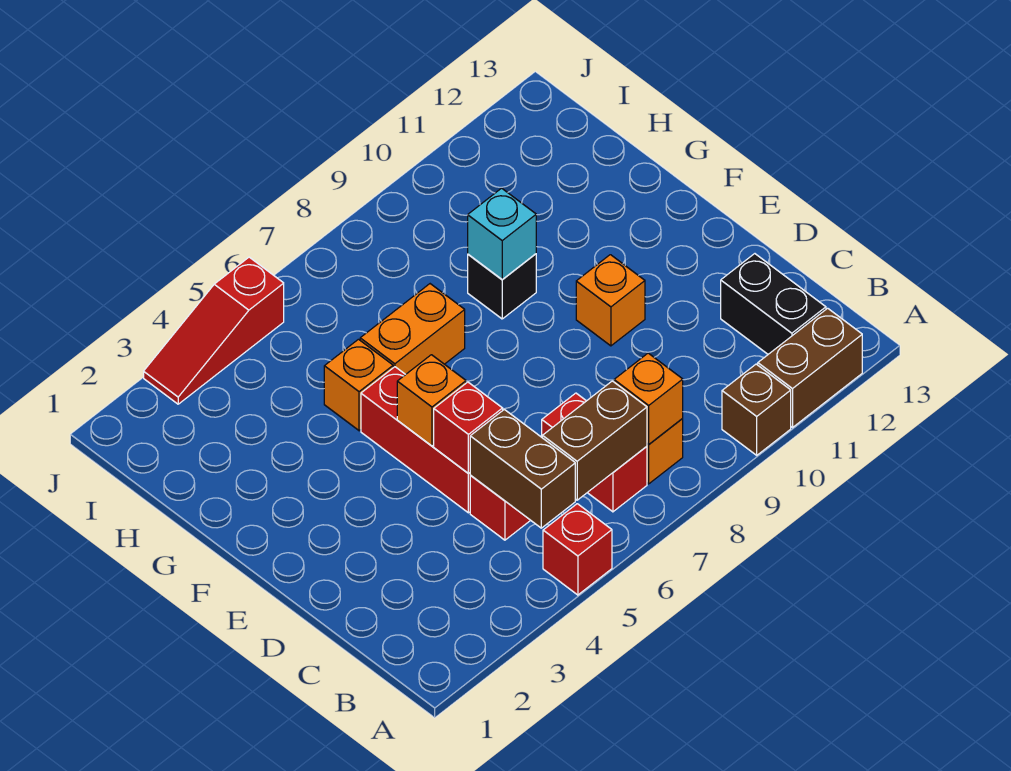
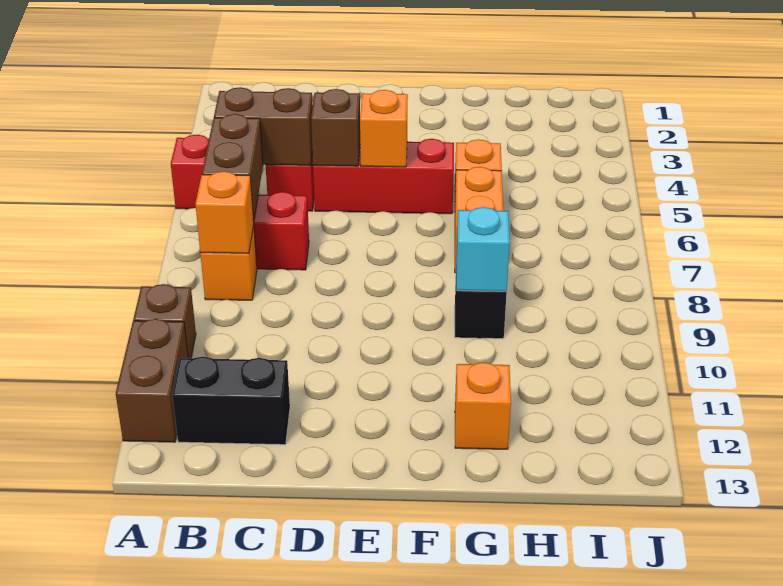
red 1x1 brick [434,382,503,474] -> brown 1x1 brick [311,89,360,166]
orange 1x1 brick [576,255,645,346] -> orange 1x1 brick moved to [455,362,511,449]
red 1x3 slope [144,257,284,404] -> none

